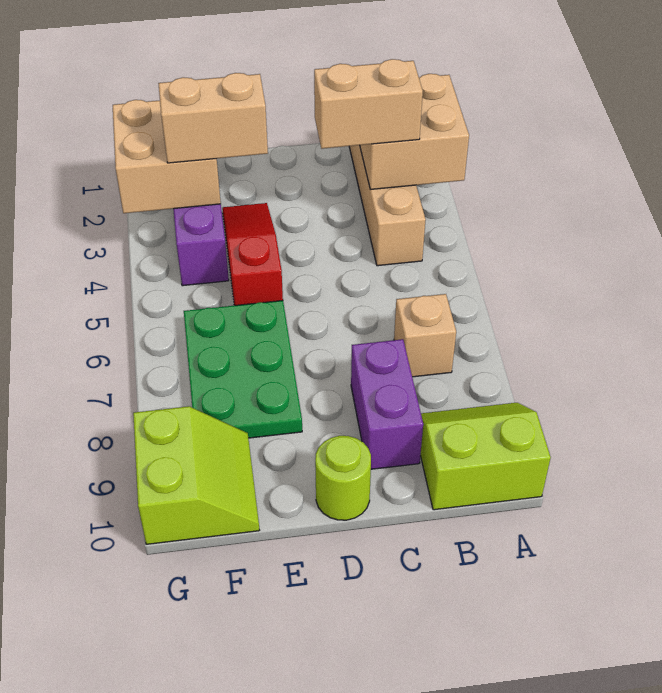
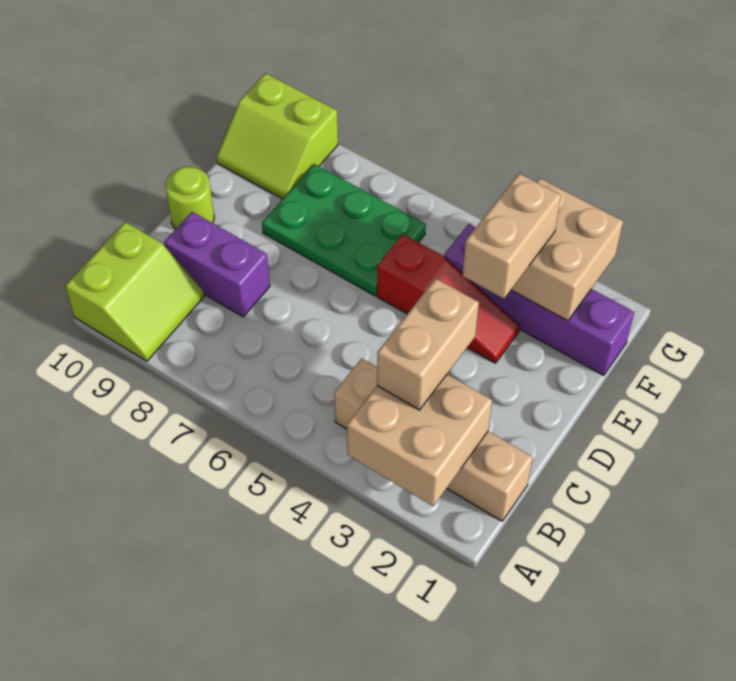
tan 1x1 brick [394,294,456,377] -> none

